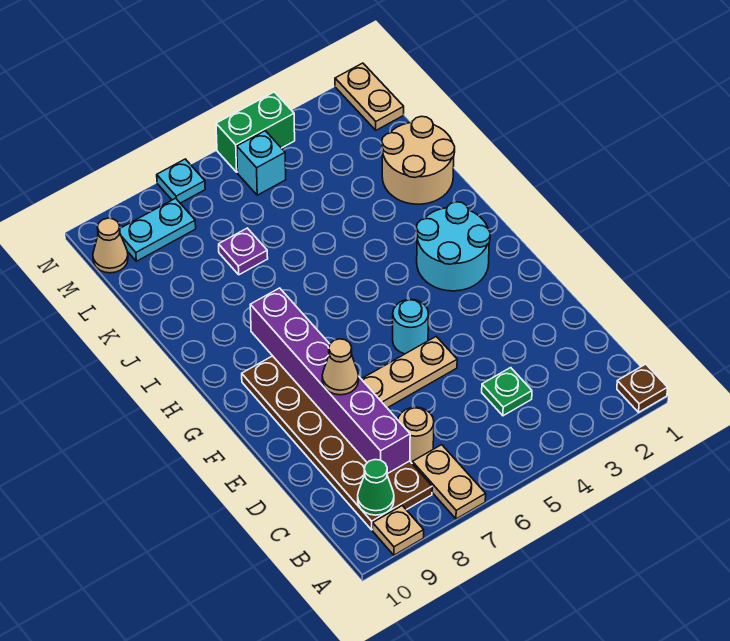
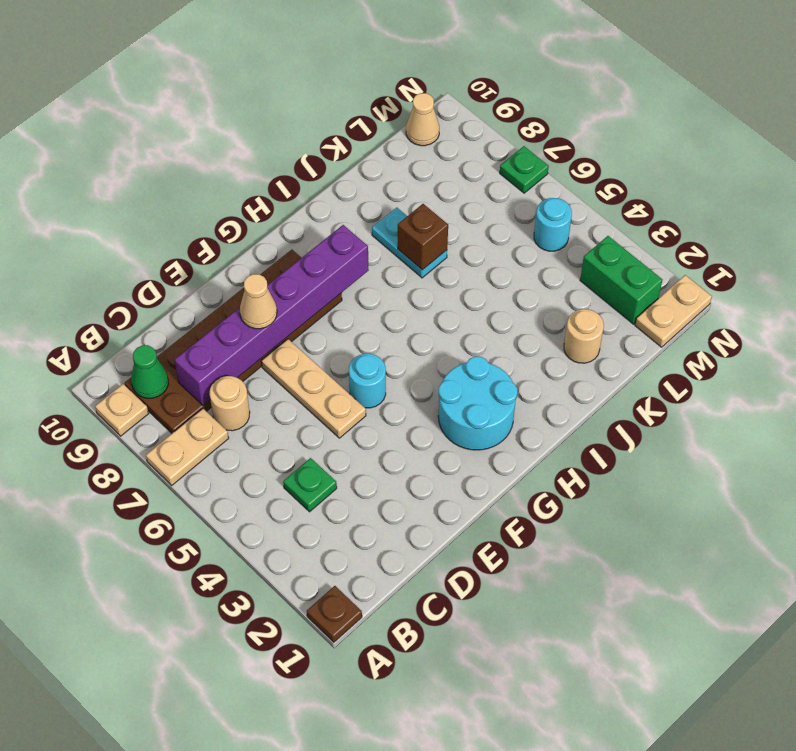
tan 2x2 round brick [382,116,455,204] -> tan 1x1 round brick [564,309,604,363]
none -> brown 1x1 brick [398,204,448,270]
purple 1x1 plate [219,228,268,275] -> none
cyan 1x1 brick [237,131,286,195] -> cyan 1x1 round brick [534,198,572,251]
cyan 1x2 plate [120,198,196,261] -> cyan 1x2 plate moved to [372,207,447,278]
green 1x2 brick [216,92,295,172] -> green 1x2 brick moved to [580,236,662,324]
cyan 1x1 plate [157,159,205,203] -> green 1x1 plate [500,146,549,193]

